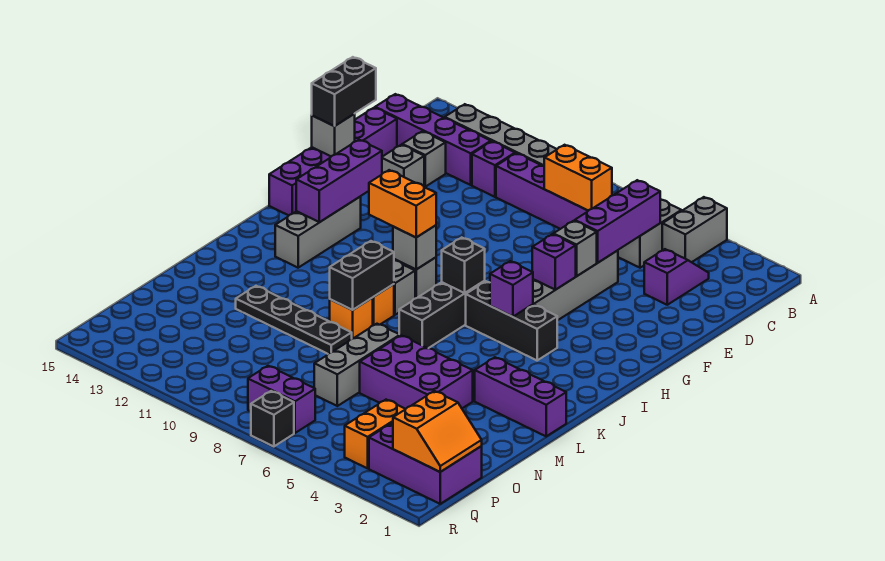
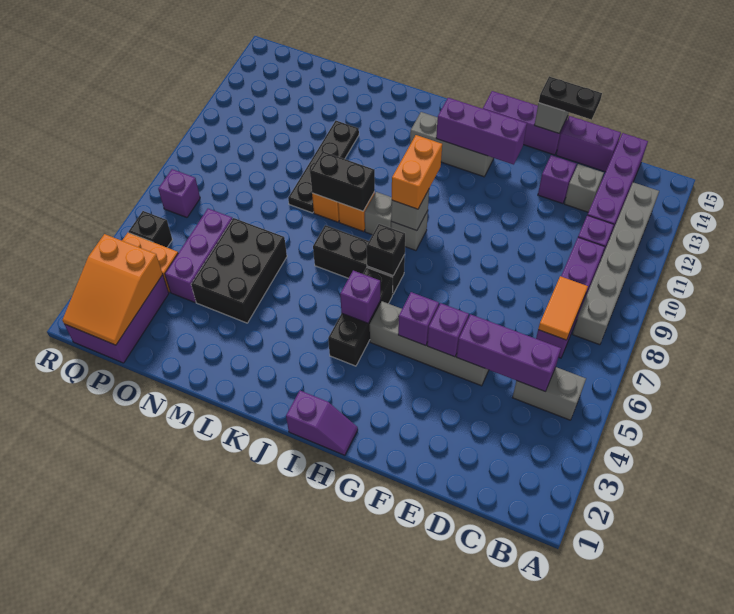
grey 1x2 brick [662,197,727,262] -> none
purple 1x2 slope [644,249,709,305] -> purple 1x2 slope moved to [286,391,358,455]
orange 1x2 brick [544,145,612,211] -> orange 1x2 tile [538,276,588,340]
grey 1x1 brick [382,145,424,186] -> purple 1x1 brick [538,155,576,204]
black 1x2 brick [312,57,376,126] -> black 1x2 plate [539,77,602,120]
grey 1x1 brick [554,221,597,276] -> purple 1x1 brick [427,303,469,357]
purple 1x3 brick [475,357,566,436] -> purple 1x3 brick moved to [165,209,232,302]
purple 2x3 brick [360,335,473,409] -> black 2x3 brick [191,218,287,323]
grey 1x3 brick [314,324,400,406] -> none
orange 2x2 slope [393,391,482,472] -> orange 2x3 slope [63,234,163,345]
purple 1x2 brick [248,366,315,433] -> purple 1x1 brick [158,169,200,217]
black 1x1 brick [251,391,294,447] -> black 1x1 brick moved to [129,211,172,247]

